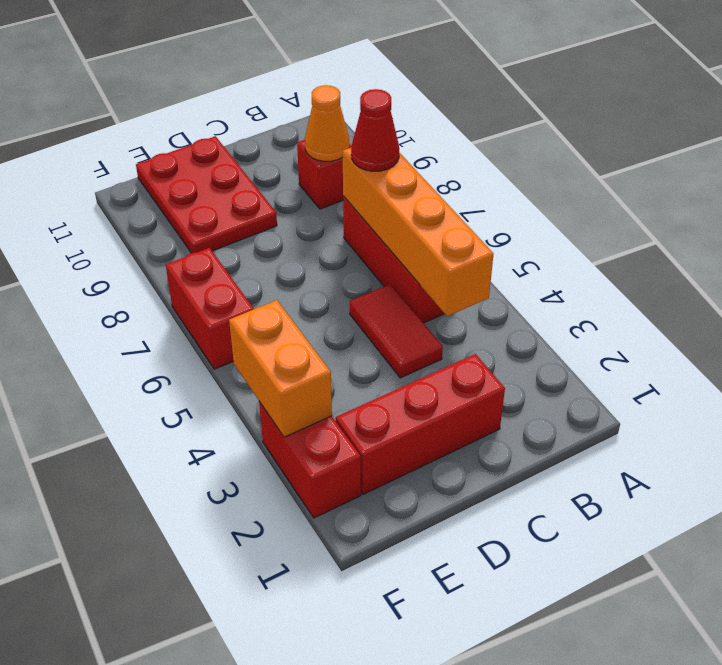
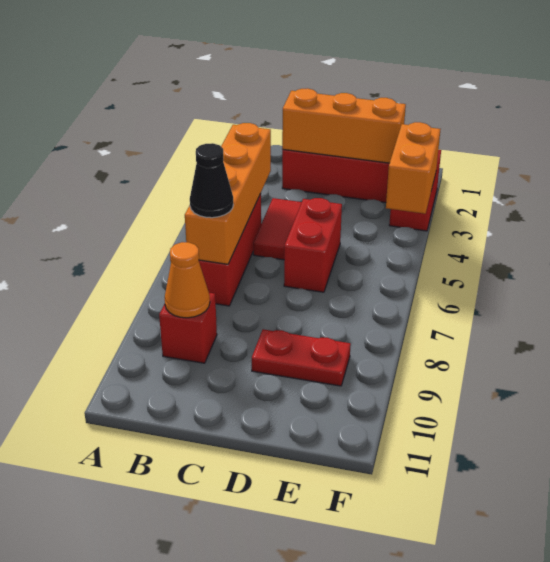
red 1x1 cone [351,89,399,171] -> black 1x1 cone [190,143,233,218]
none -> orange 1x3 brick [282,88,406,163]
red 2x3 plate [136,136,277,253] -> red 1x2 plate [252,329,351,386]
red 1x2 brick [166,248,254,369] -> red 1x2 brick moved to [284,198,342,292]

